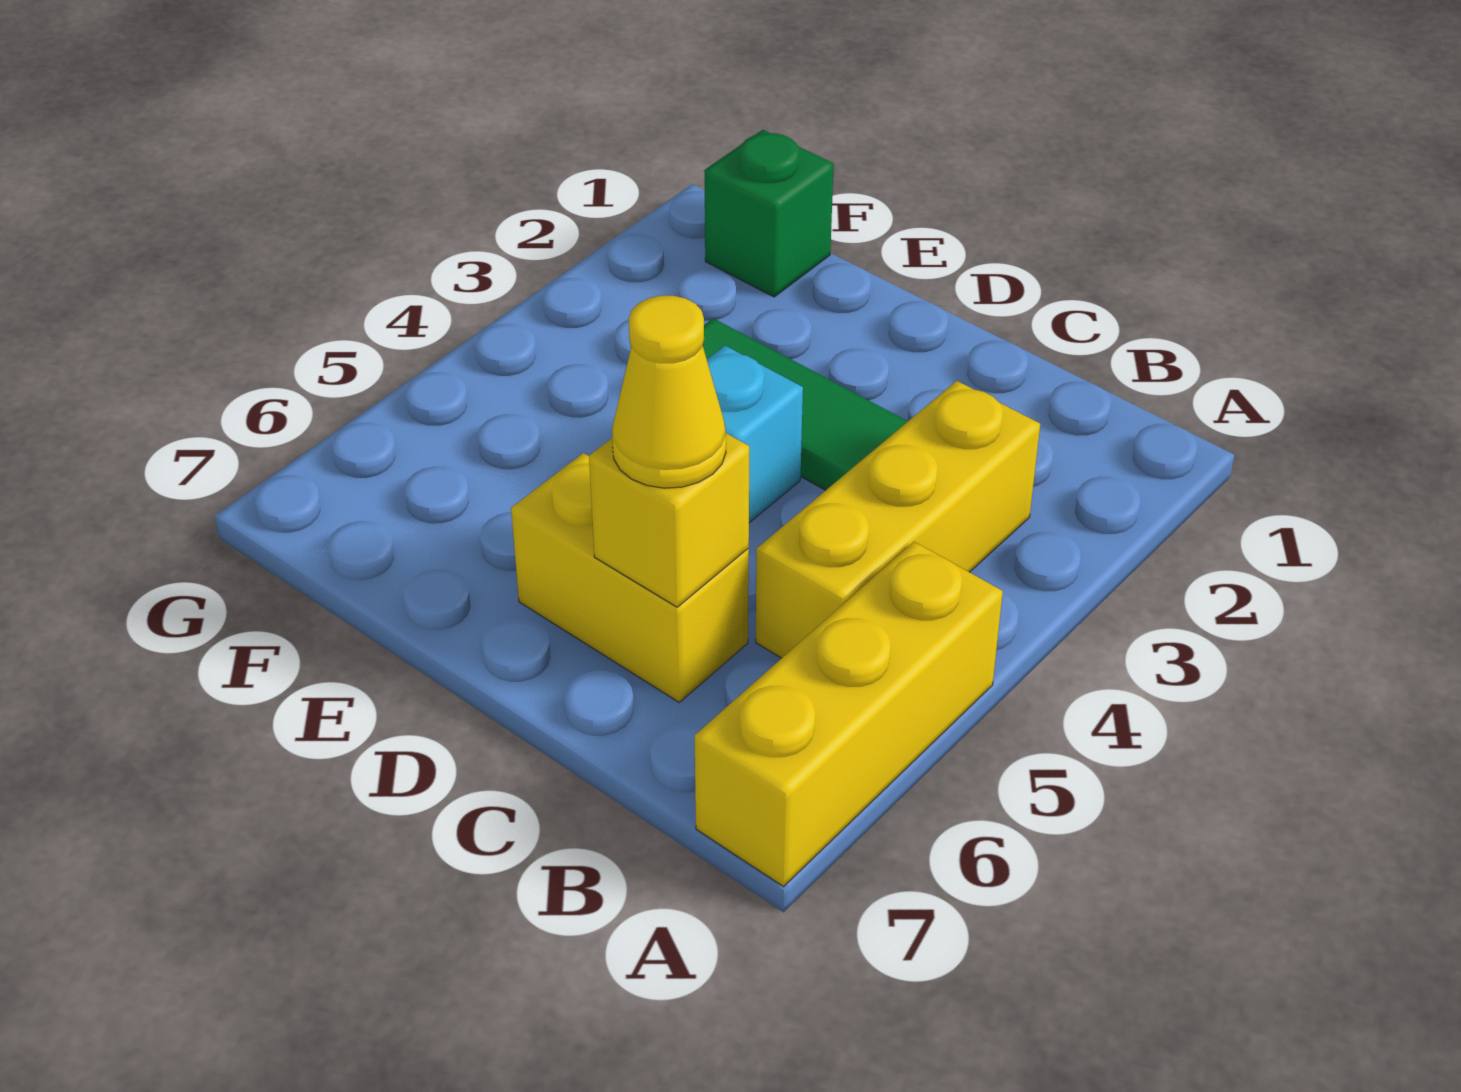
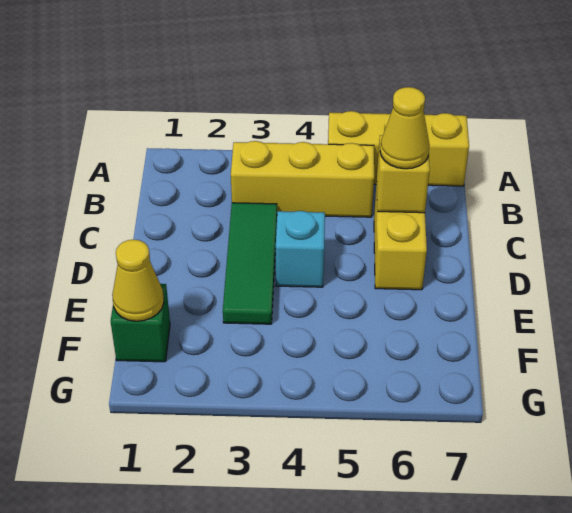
none -> yellow 1x1 cone [112,240,164,321]

